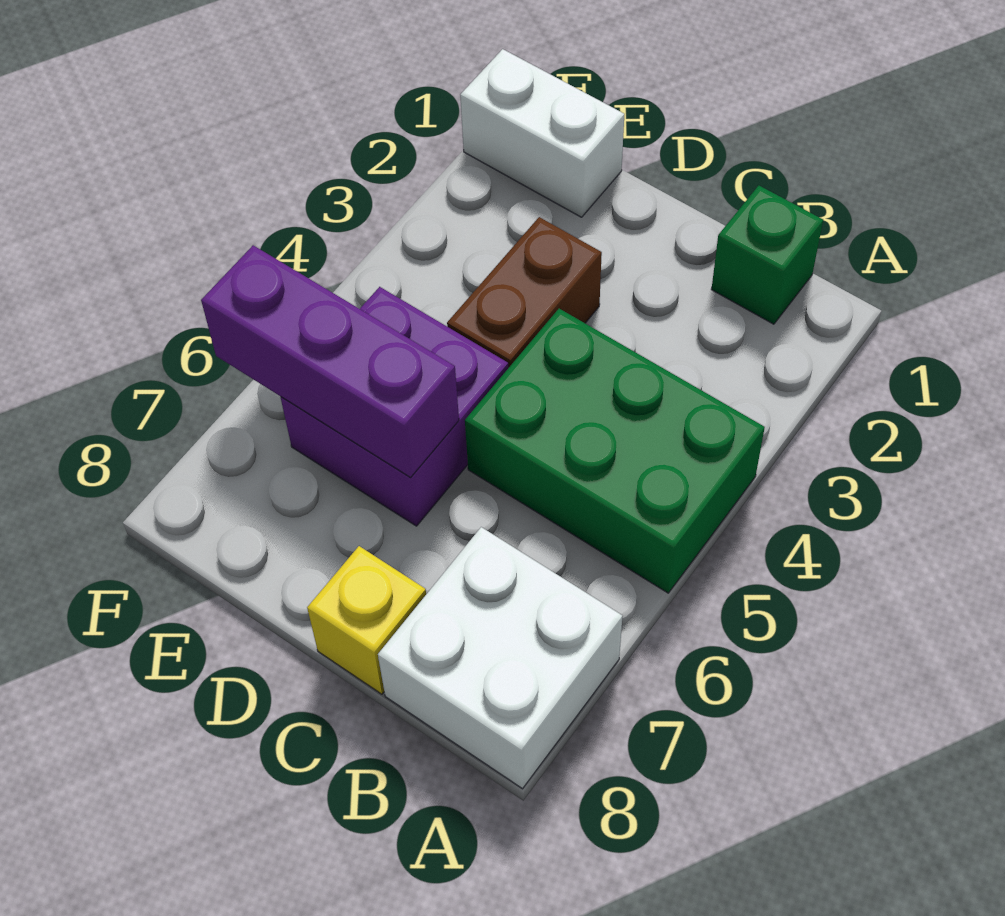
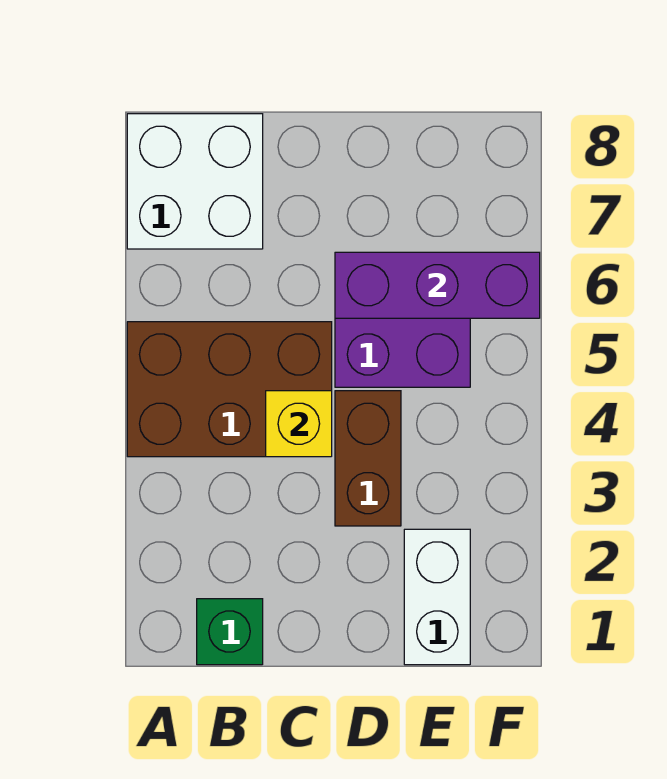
green 2x3 brick [465,309,765,593] -> brown 2x3 brick [127,322,332,457]
yellow 1x1 brick [307,546,426,694] -> yellow 1x1 brick moved to [266,391,332,457]
white 1x2 brick [460,49,624,217] -> white 1x2 brick turned to [404,529,470,665]

